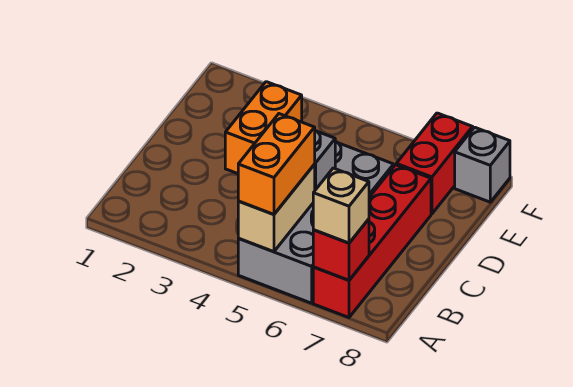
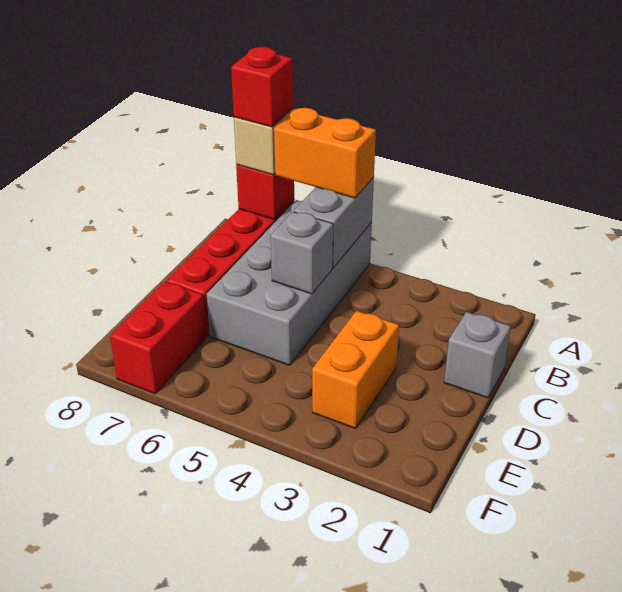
tan 1x2 brick [238,165,315,252] -> grey 1x2 brick [294,178,374,268]
orange 1x2 brick [238,114,315,214] -> orange 1x2 brick turned to [274,108,376,198]
none -> red 1x1 brick [231,47,293,127]
grey 1x1 brick [455,127,510,202] -> grey 1x1 brick moved to [444,312,511,398]

